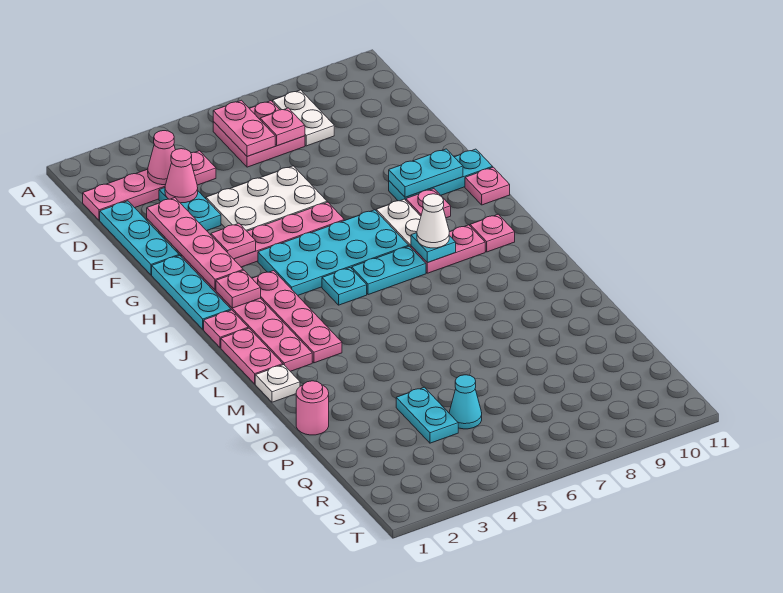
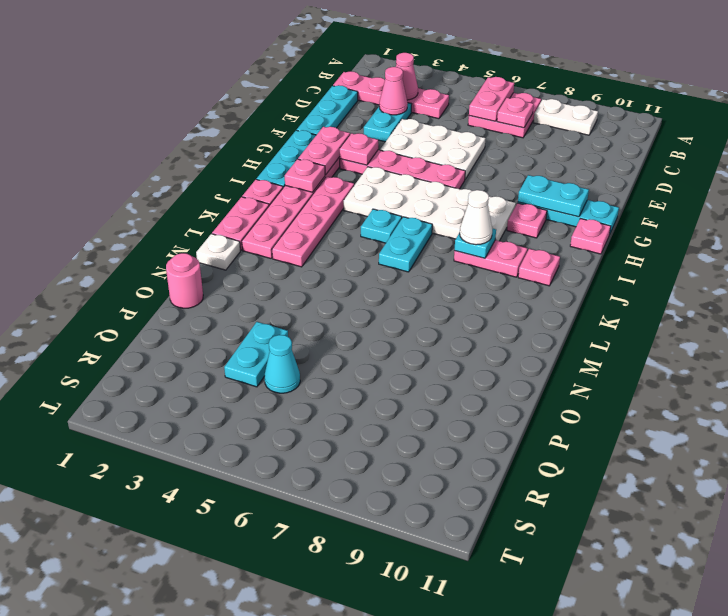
white 1x2 plate [273,90,334,146] -> white 1x2 plate turned to [534,99,598,135]
pink 1x4 plate [147,198,243,290] -> pink 1x2 plate [298,127,350,175]
cyan 2x4 plate [258,210,409,295] -> white 2x4 plate [344,167,472,239]
cyan 1x2 plate [352,246,426,295] -> cyan 1x2 plate turned to [379,217,432,272]

